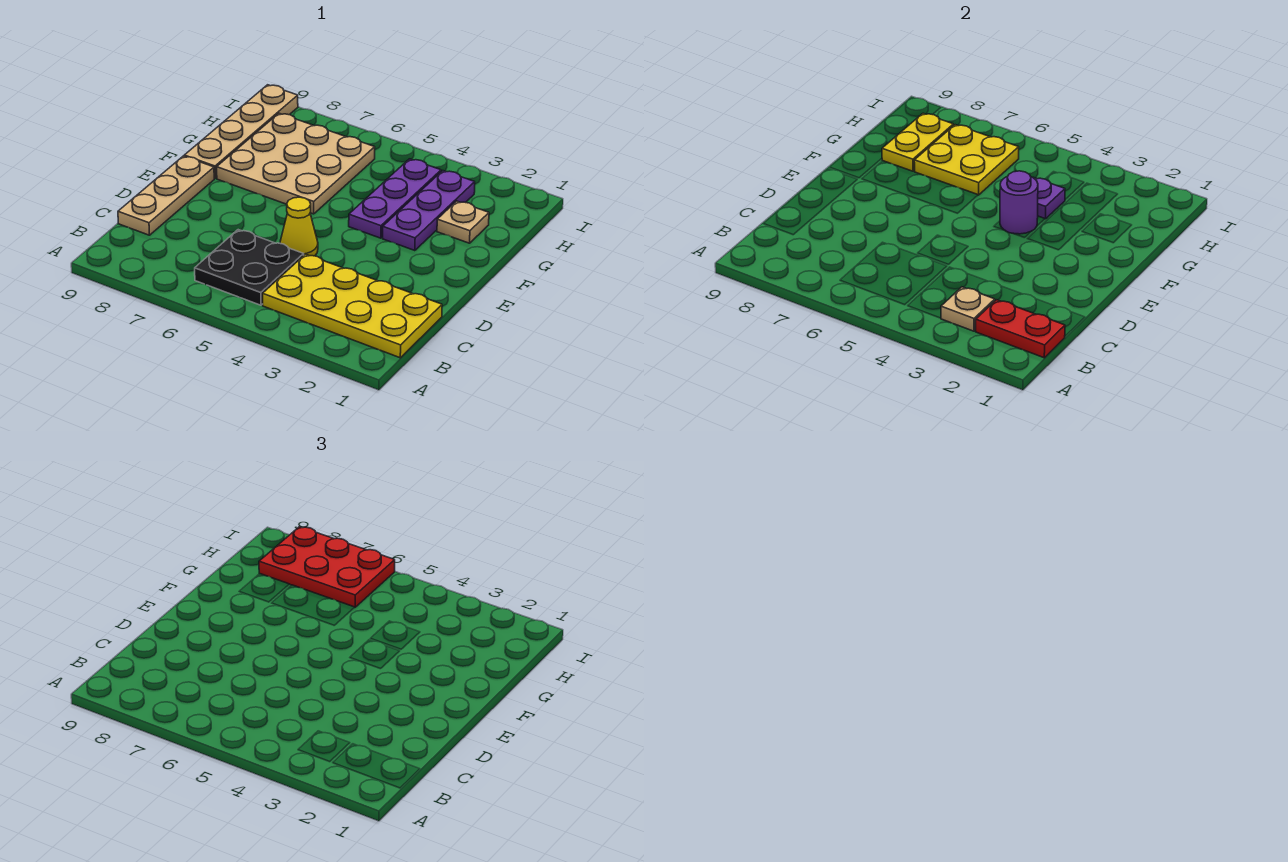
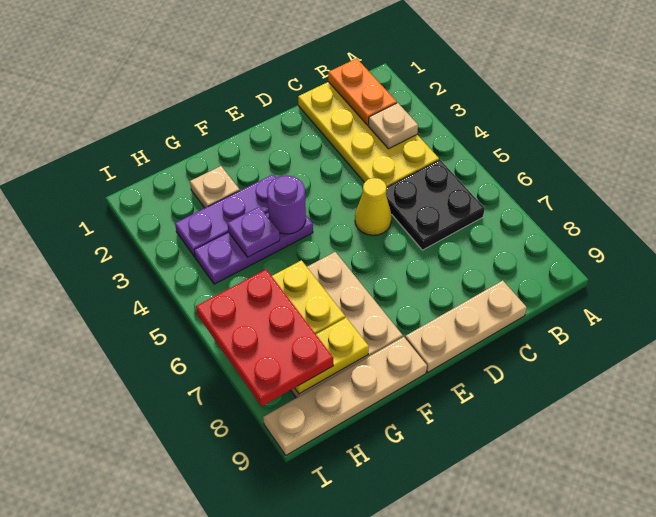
red 1x2 plate [975,300,1065,358] -> orange 1x2 plate [328,58,397,125]

